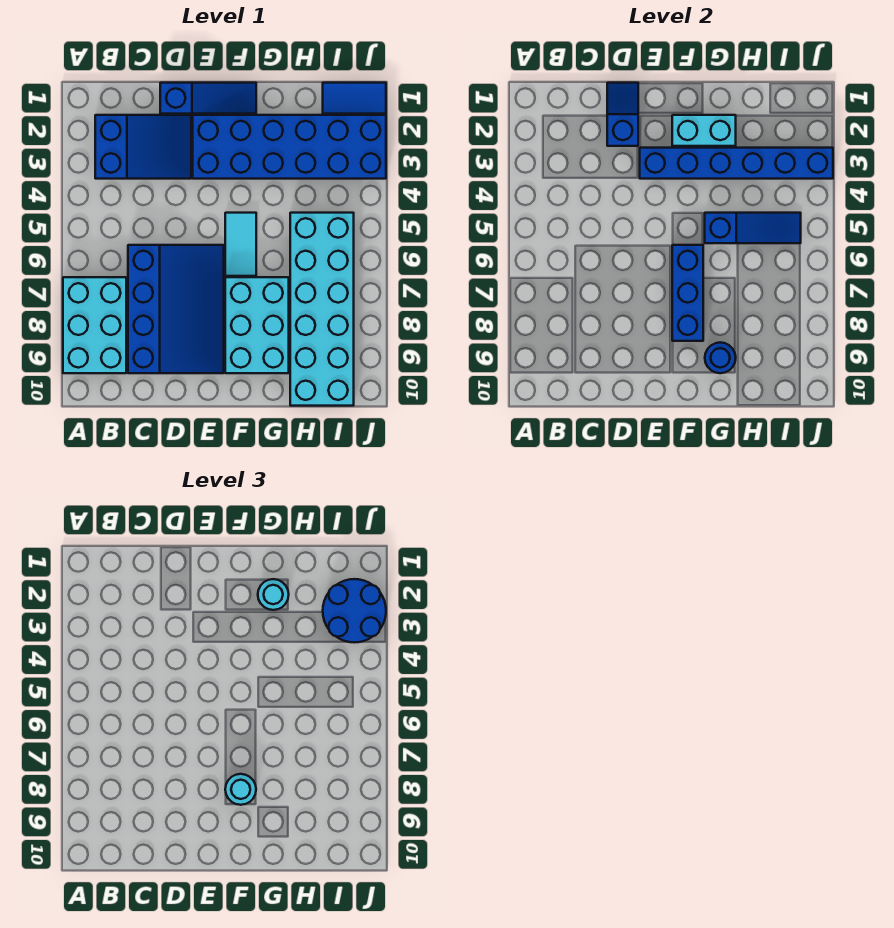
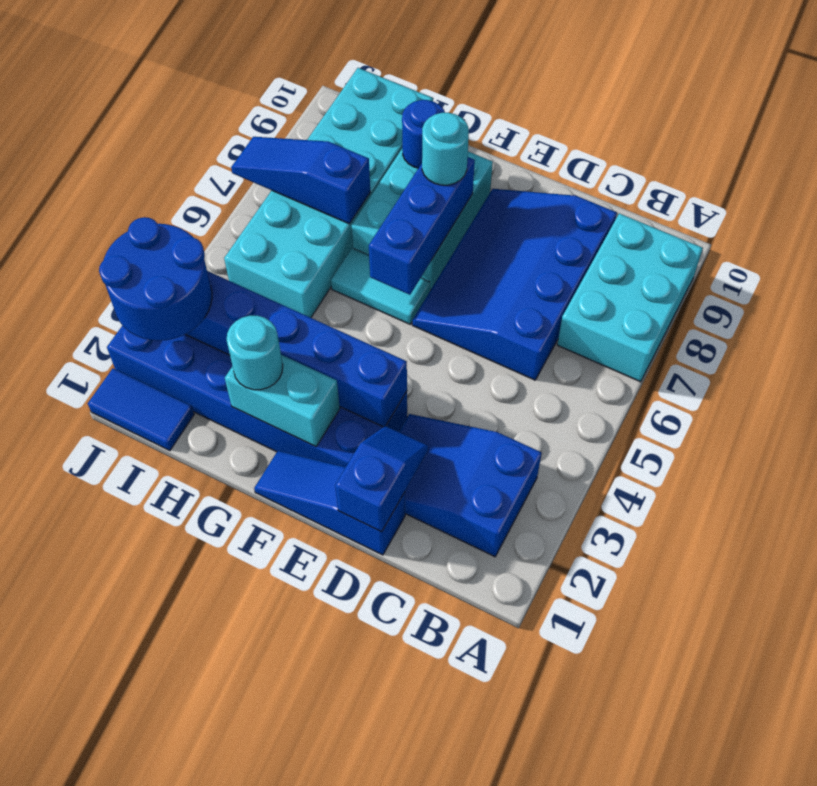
blue 1x2 slope [607,83,638,146] -> blue 1x2 slope turned to [335,426,428,532]
cyan 1x2 tile [225,213,256,276] -> cyan 1x2 tile turned to [331,248,430,324]
blue 1x3 slope [705,213,801,243] -> blue 1x3 slope moved to [231,137,370,224]

